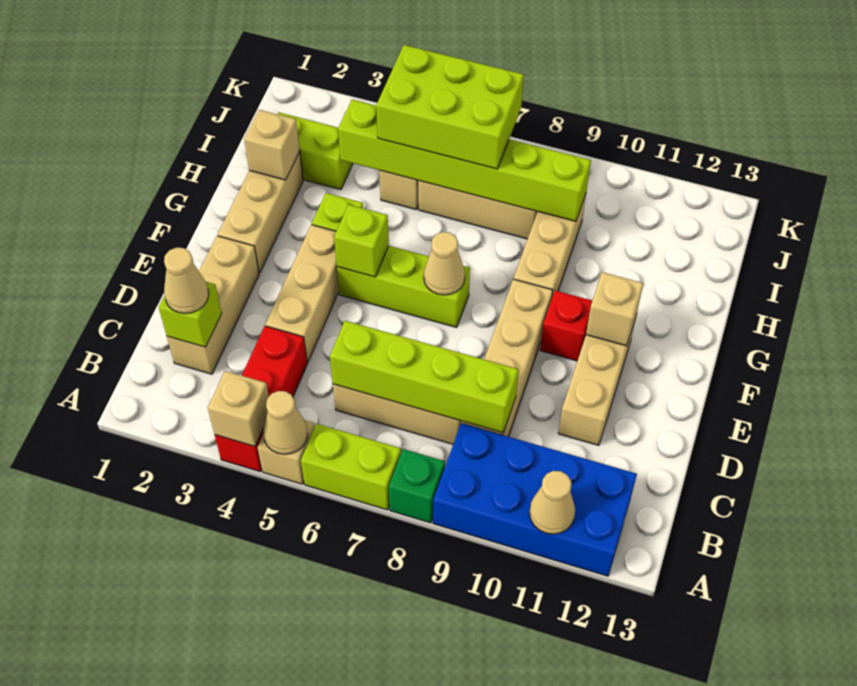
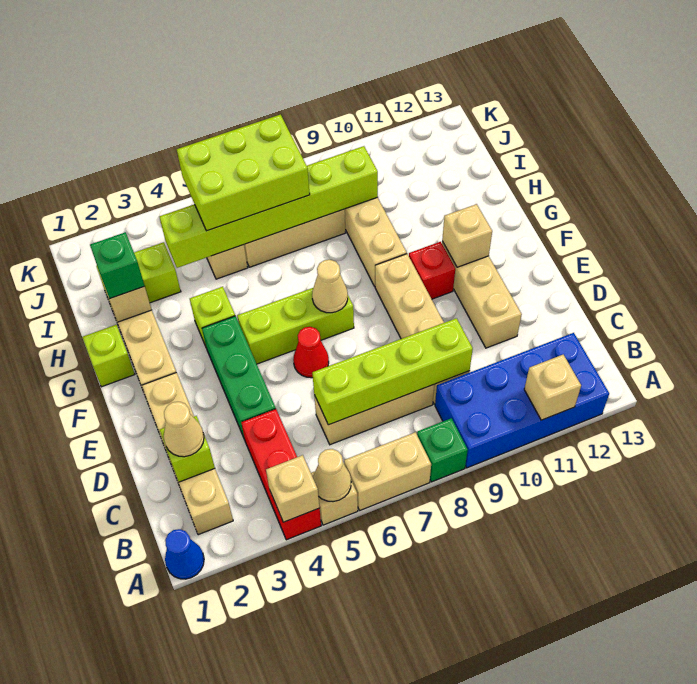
none -> blue 1x1 cone [165,529,204,579]
lime 1x2 brick [301,424,401,510] -> tan 1x2 brick [344,432,431,510]
tan 1x1 cone [529,471,575,534] -> tan 1x1 brick [524,355,581,420]
tan 1x3 brick [167,236,259,374] -> tan 1x4 brick [142,373,233,535]
tan 1x3 brick [265,225,339,362] -> green 1x3 brick [202,316,276,440]
none -> red 1x1 cone [293,327,329,378]
lime 1x1 brick [334,205,389,277] -> lime 1x1 brick moved to [82,325,135,387]
none -> green 1x1 brick [90,232,145,298]

